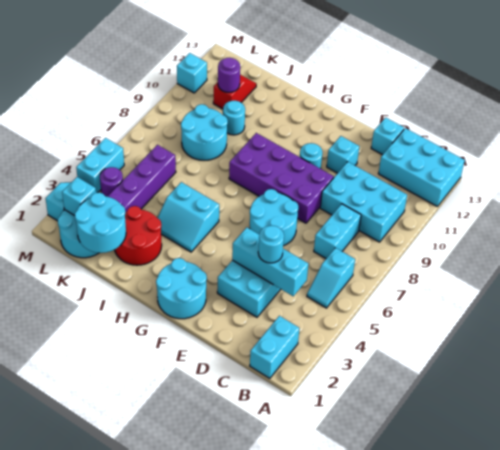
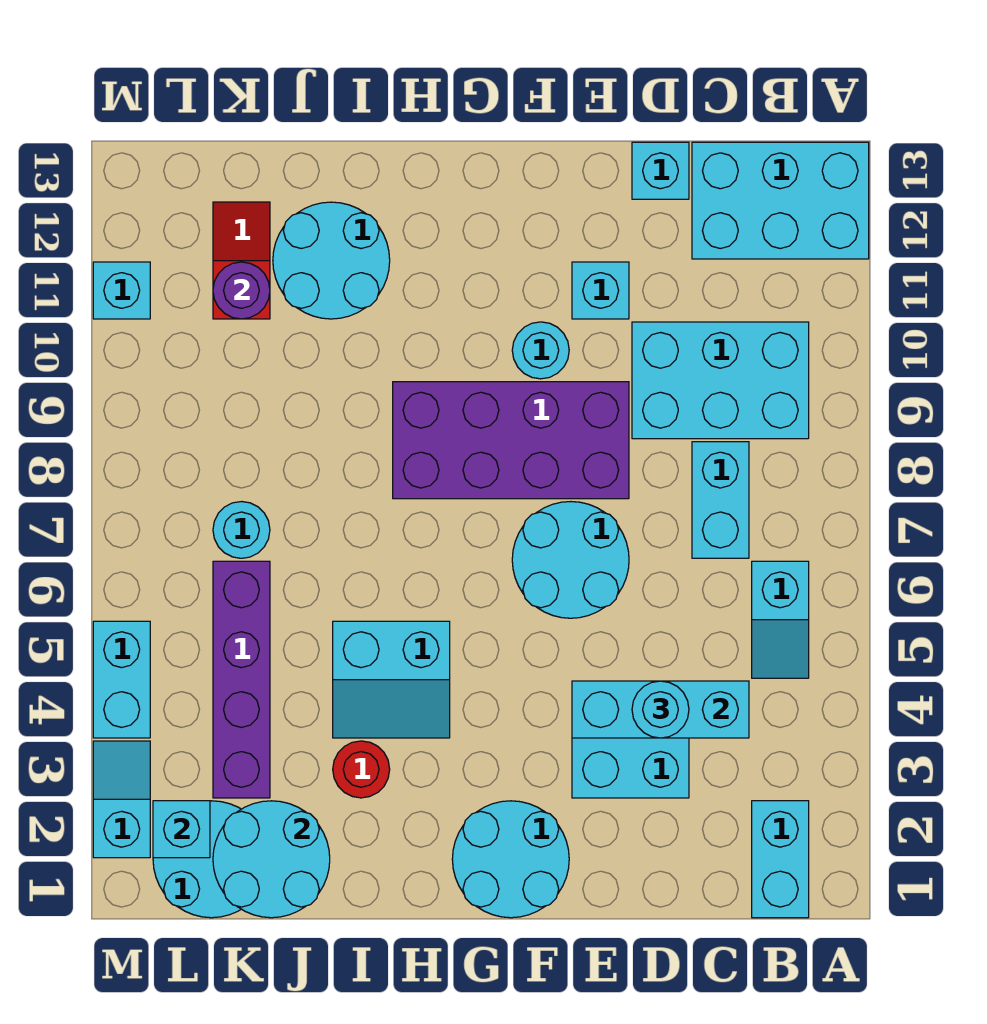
red 2x2 round brick [115,206,162,265] -> red 1x1 round brick [333,741,390,798]
cyan 2x2 round brick [181,104,228,160] -> cyan 2x2 round brick moved to [273,202,390,319]
cyan 1x1 round brick [223,101,245,135] -> cyan 1x1 round brick moved to [213,502,270,558]
purple 1x1 round brick [100,167,123,197] -> none

